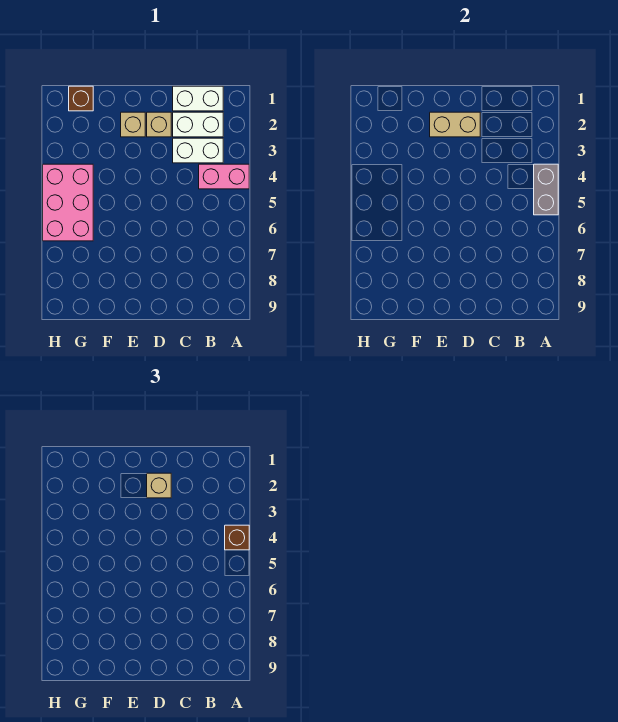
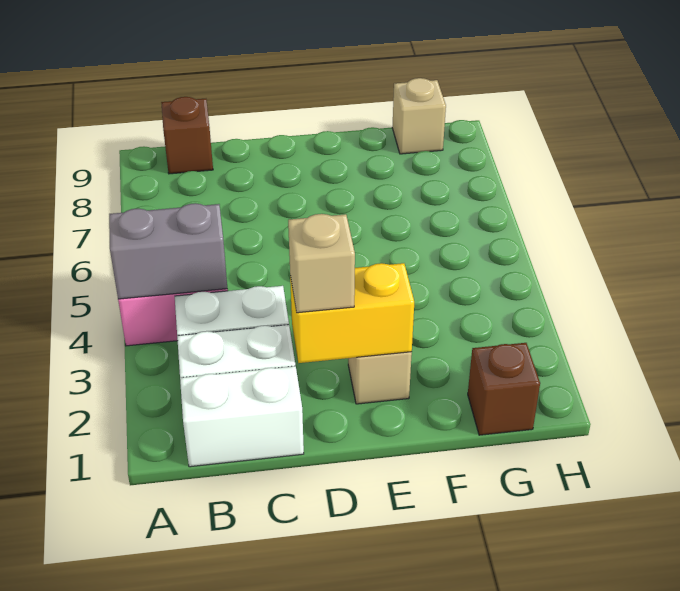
grey 1x2 brick [534,164,558,215] -> grey 1x2 brick turned to [109,203,227,299]
brown 1x1 brick [225,525,249,550] -> brown 1x1 brick moved to [161,97,213,174]
tan 1x1 brick [147,112,171,137] -> tan 1x1 brick moved to [392,78,446,154]
tan 1x2 brick [430,112,480,137] -> yellow 1x2 brick [290,263,414,363]
pink 2x3 brick [43,164,93,241] -> none

